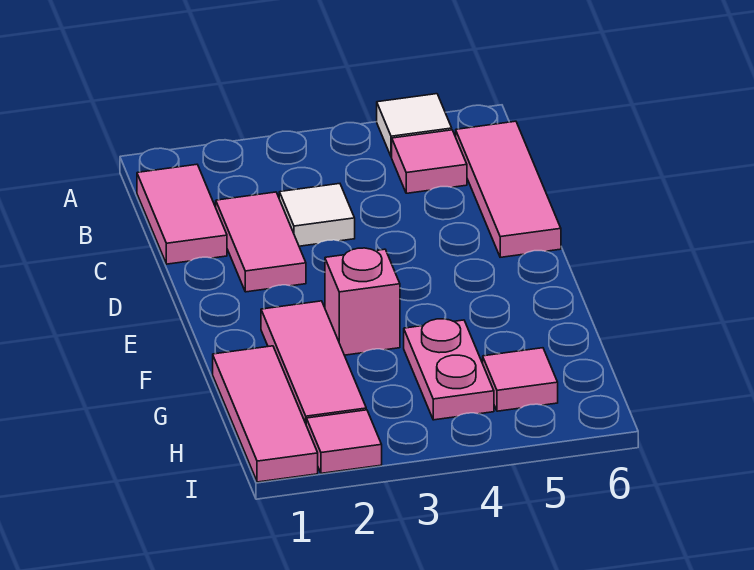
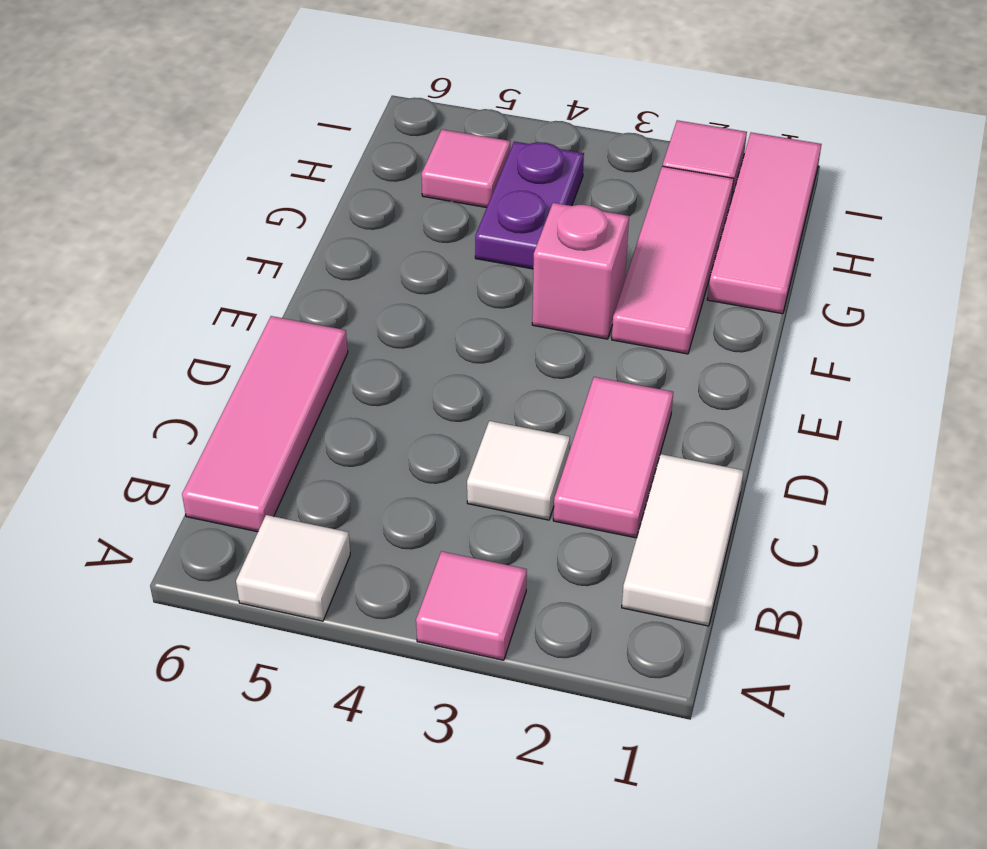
pink 1x2 tile [137,164,227,264] -> white 1x2 tile [622,454,744,626]
pink 1x1 tile [392,130,467,193] -> pink 1x1 tile moved to [416,551,527,660]
pink 1x2 plate [404,319,494,420] -> purple 1x2 plate [475,142,584,269]

